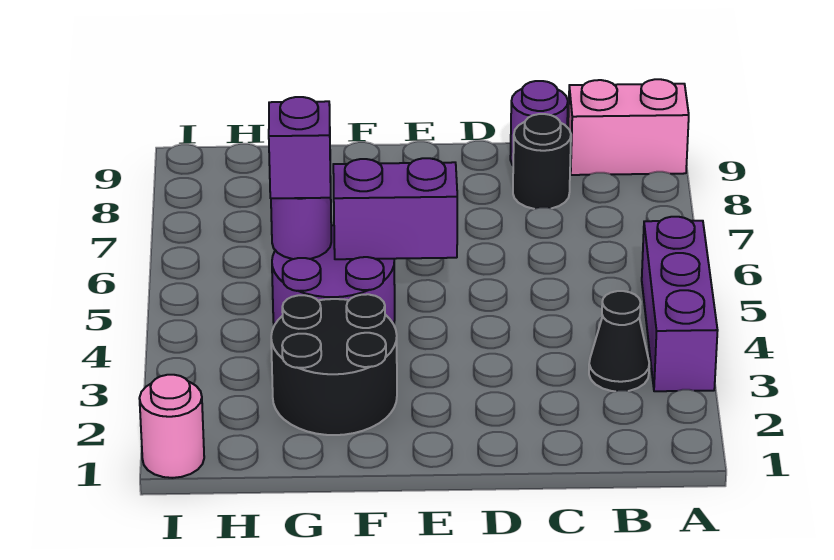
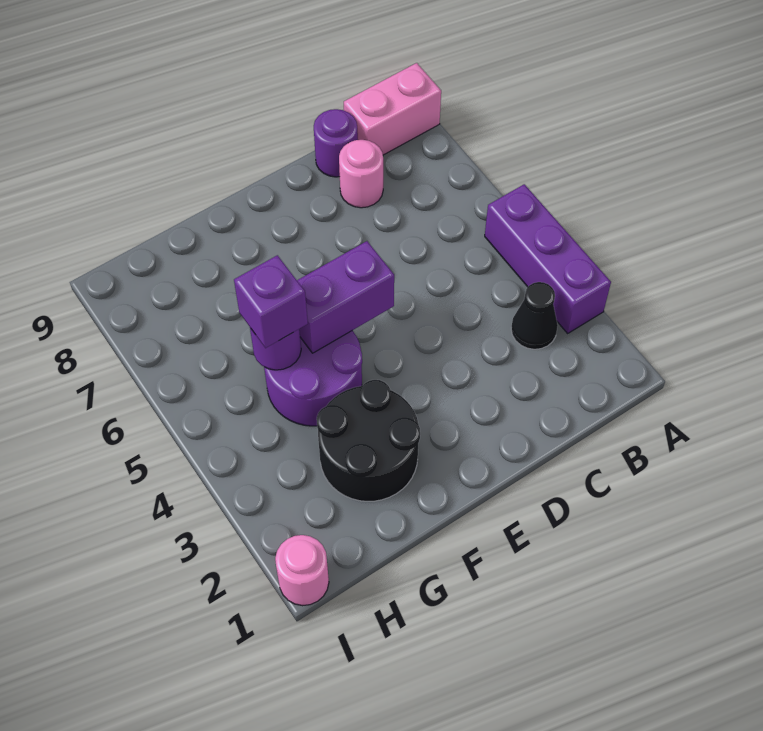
black 1x1 round brick [513,114,571,209] -> pink 1x1 round brick [339,140,383,208]

